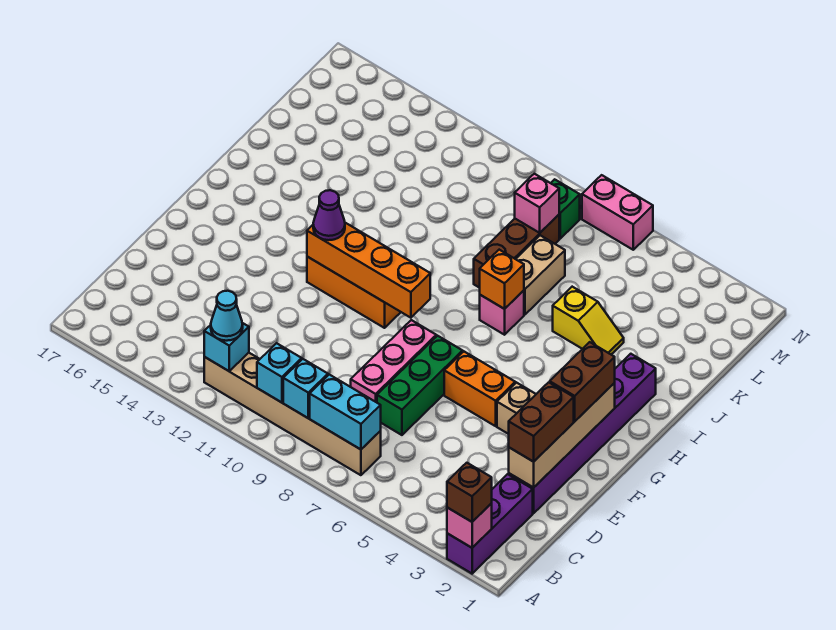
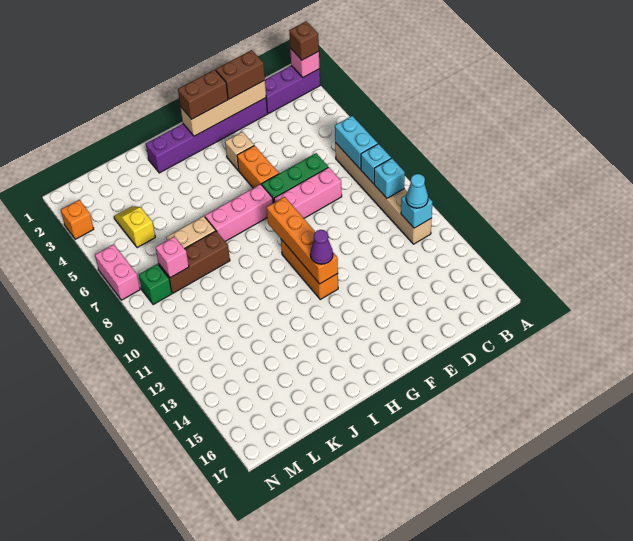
pink 1x1 brick [480,290,524,335] -> pink 1x3 brick [205,184,273,241]
orange 1x1 brick [480,250,524,309] -> orange 1x1 brick moved to [61,200,94,239]
yellow 1x2 slope [553,287,624,354] -> yellow 1x2 slope moved to [114,206,155,248]

